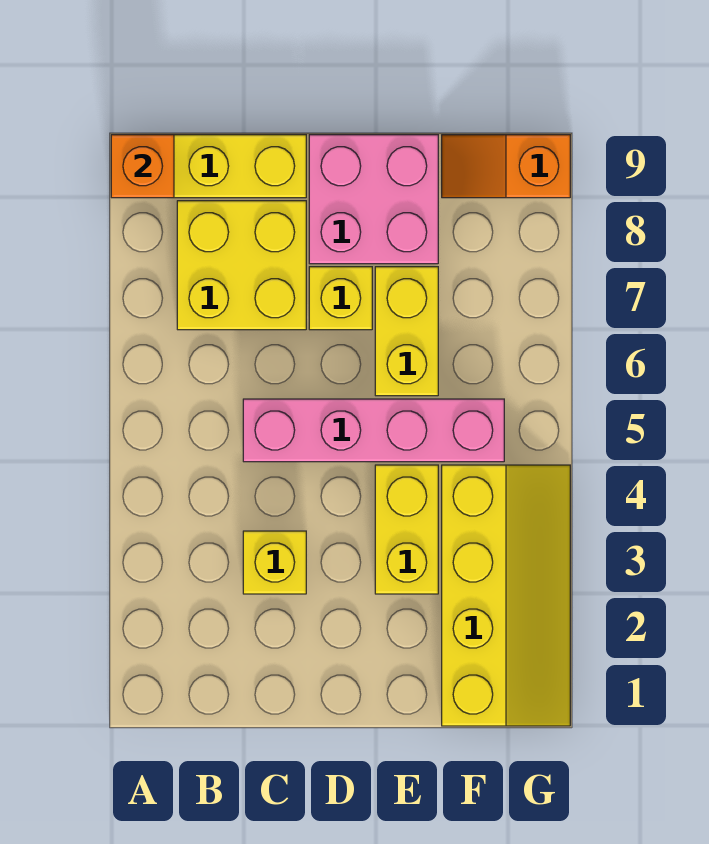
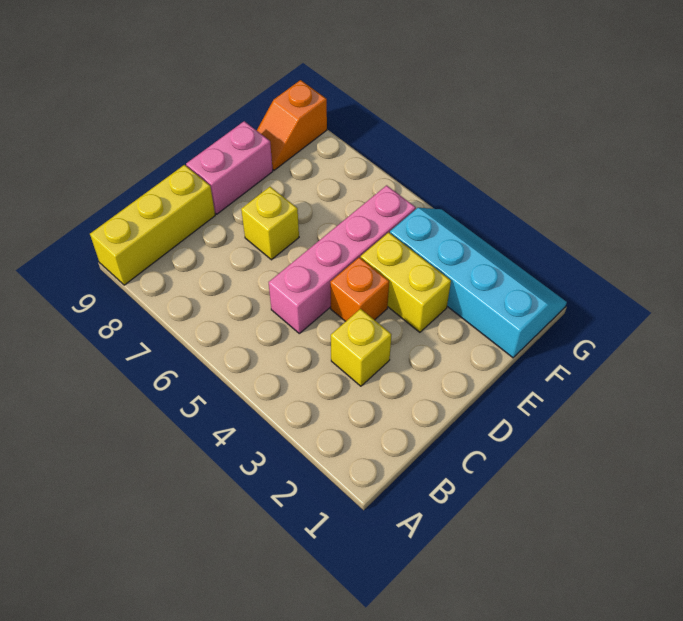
orange 1x1 brick [111,135,174,198] -> orange 1x1 brick moved to [330,257,389,321]
yellow 2x2 brick [177,201,306,330] -> none
pink 2x2 brick [309,135,438,264] -> pink 1x2 brick [186,121,273,214]
yellow 1x2 brick [375,267,438,396] -> none
yellow 2x4 slope [442,465,570,726] -> cyan 2x4 slope [390,208,567,358]

